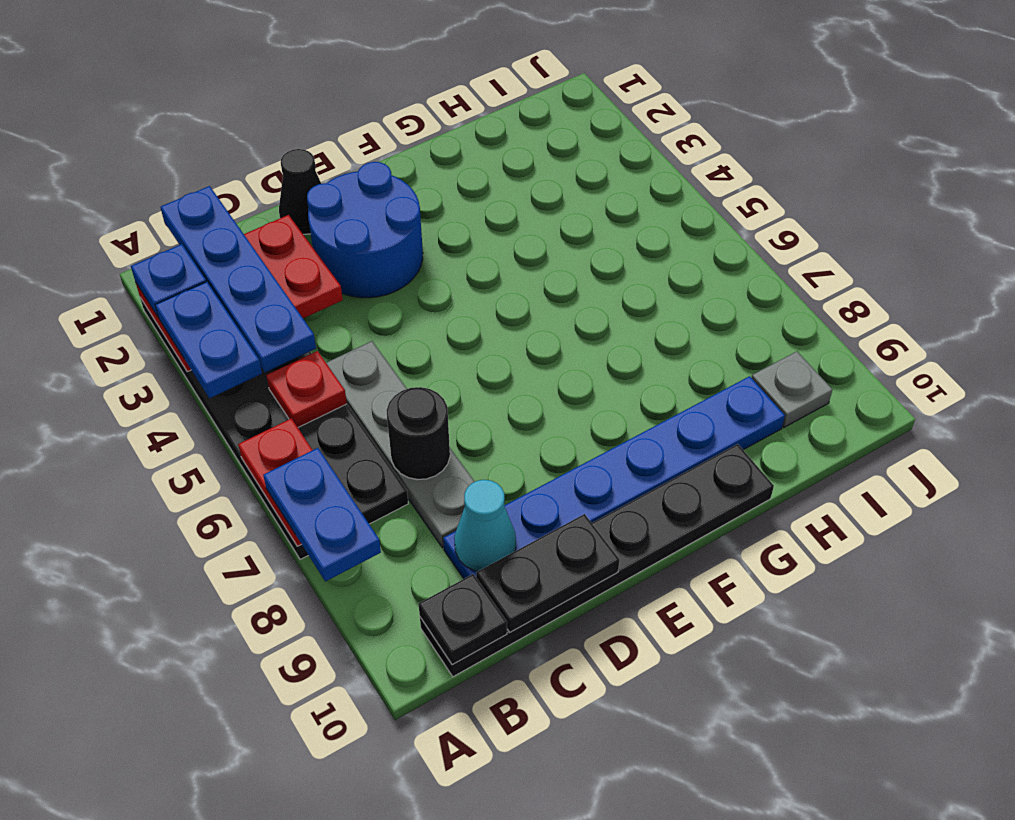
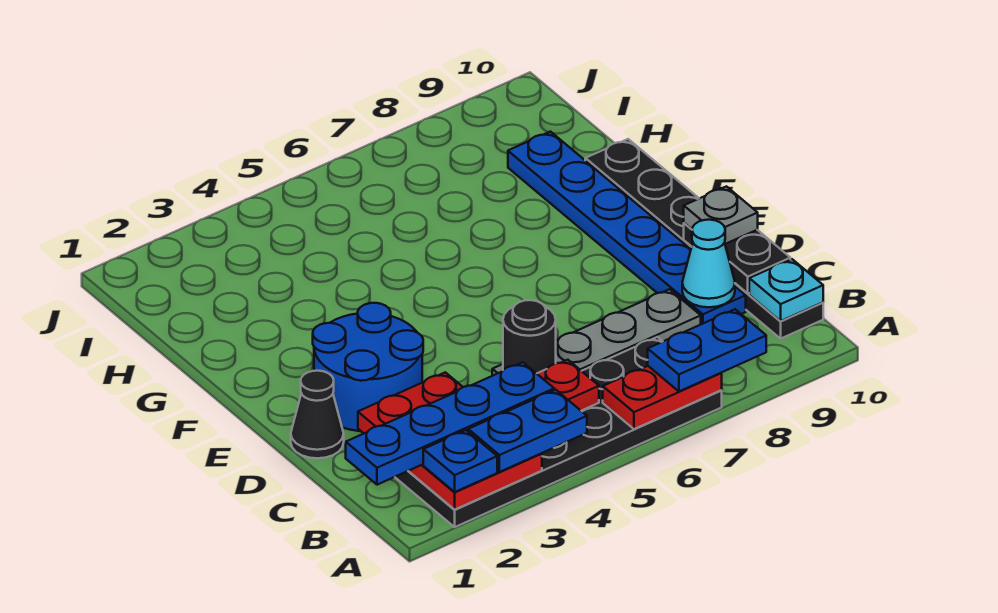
black 1x1 plate [419,574,507,665] -> cyan 1x1 plate [749,259,823,321]
black 1x1 round brick [387,387,450,479] -> black 1x1 round brick moved to [503,300,556,373]
grey 1x1 plate [752,352,832,427] -> grey 1x1 plate moved to [684,186,758,244]

